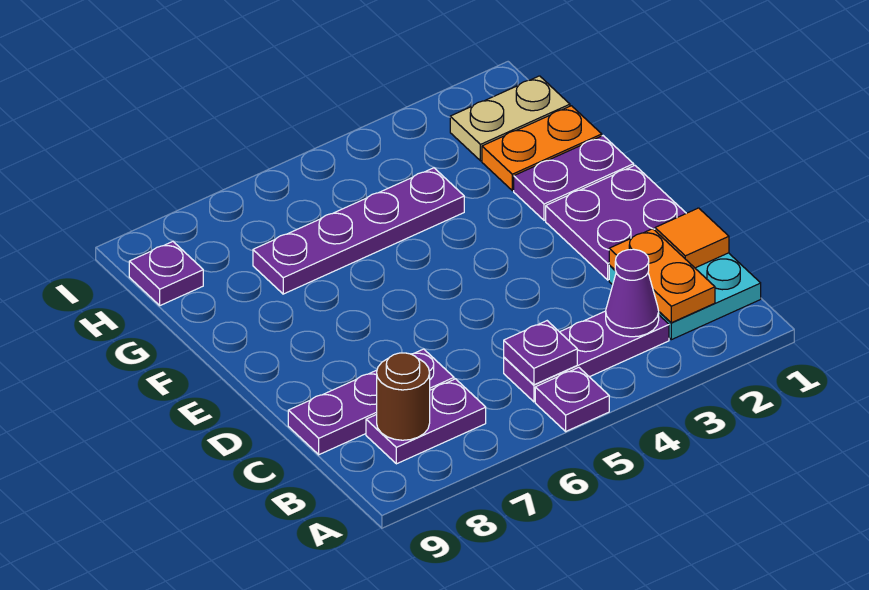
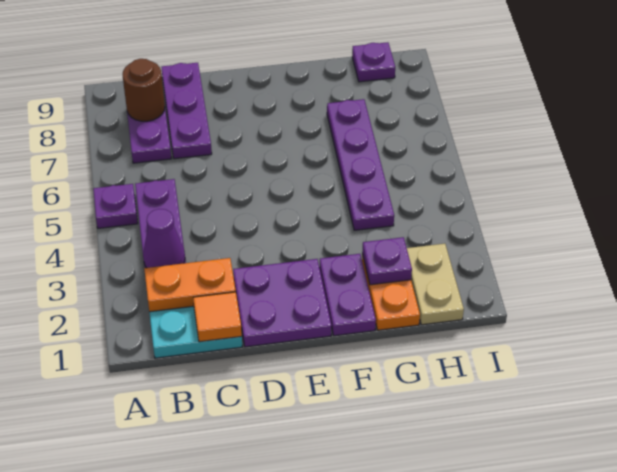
purple 1x1 plate [504,321,577,385] -> purple 1x1 plate moved to [362,237,412,285]

